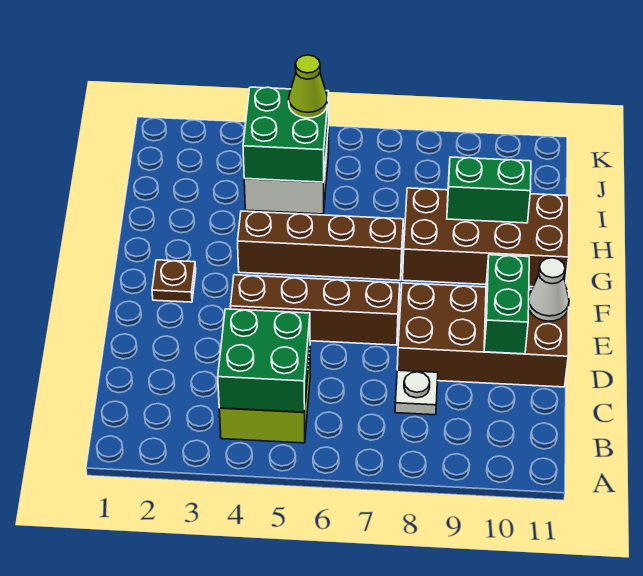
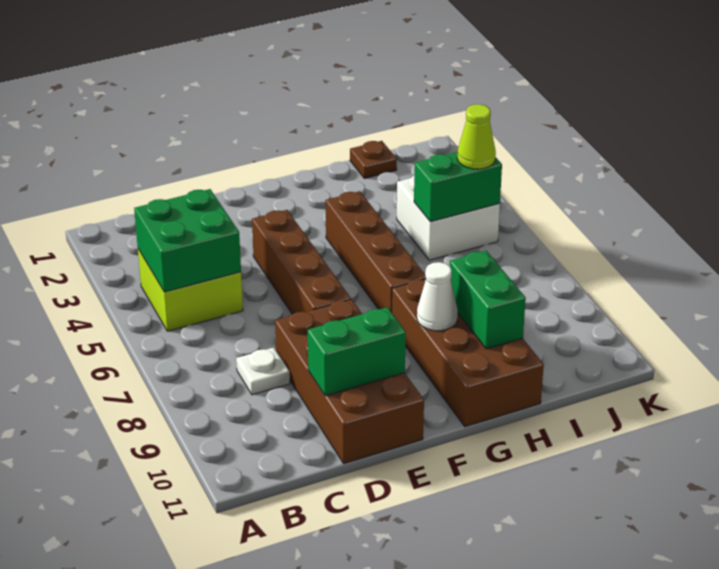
white 1x1 cone [529,258,569,321] -> white 1x1 cone moved to [417,262,458,331]
brown 1x1 plate [152,260,196,302] -> brown 1x1 plate moved to [350,141,397,179]
green 2x2 brick [243,87,329,182] -> green 1x2 brick [414,152,502,222]

